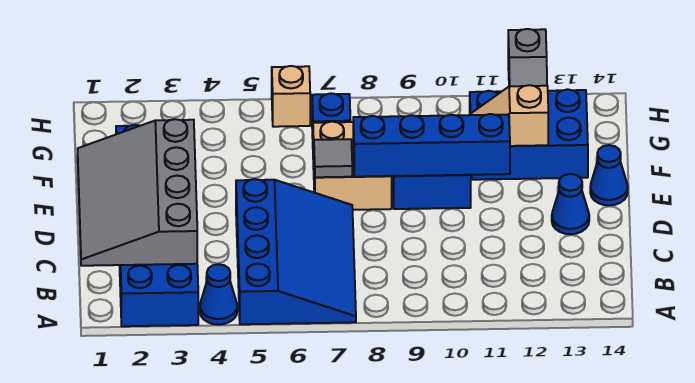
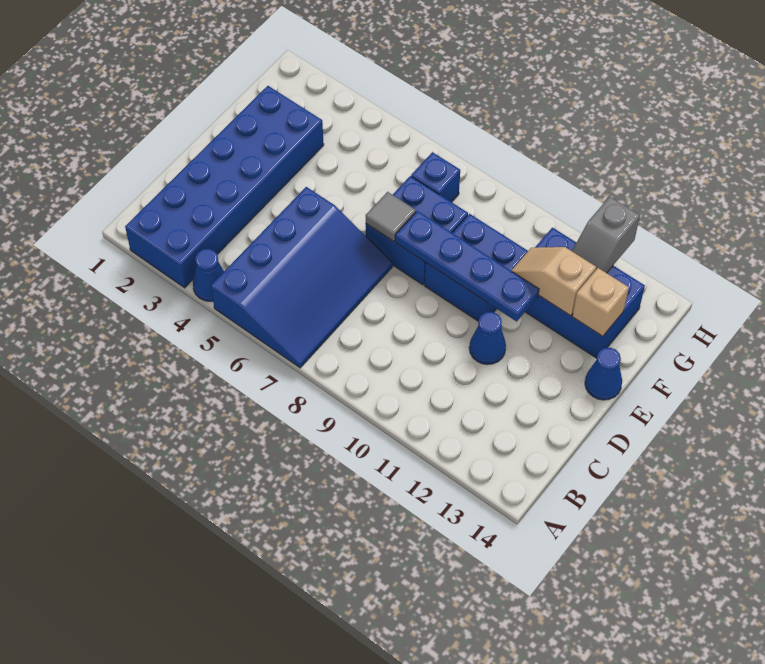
grey 3x4 slope [78,119,197,266] -> none
blue 1x1 cone [552,174,589,234] -> blue 1x1 cone moved to [469,312,506,365]
tan 2x2 brick [313,122,392,210] -> blue 2x2 brick [366,176,468,285]
blue 1x4 brick [353,114,510,177] -> blue 1x4 plate [395,211,539,321]
tan 1x1 brick [272,66,310,127] -> tan 1x1 brick moved to [572,268,629,336]

